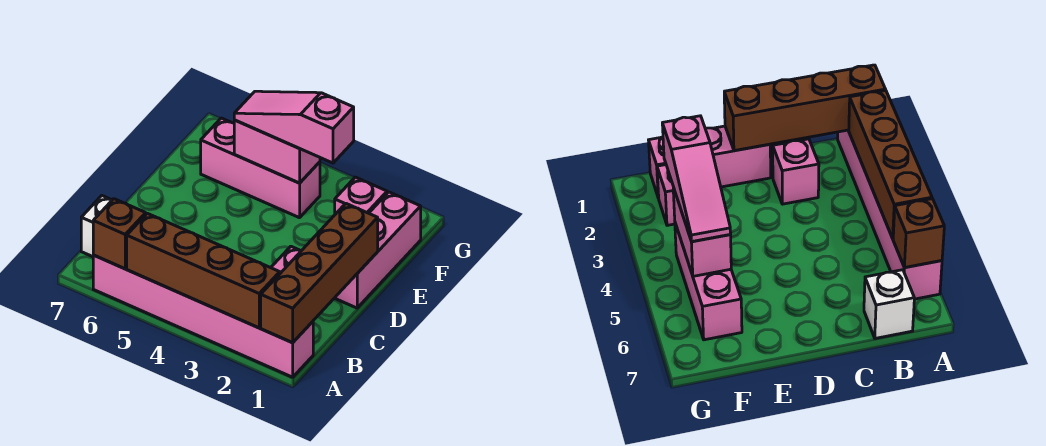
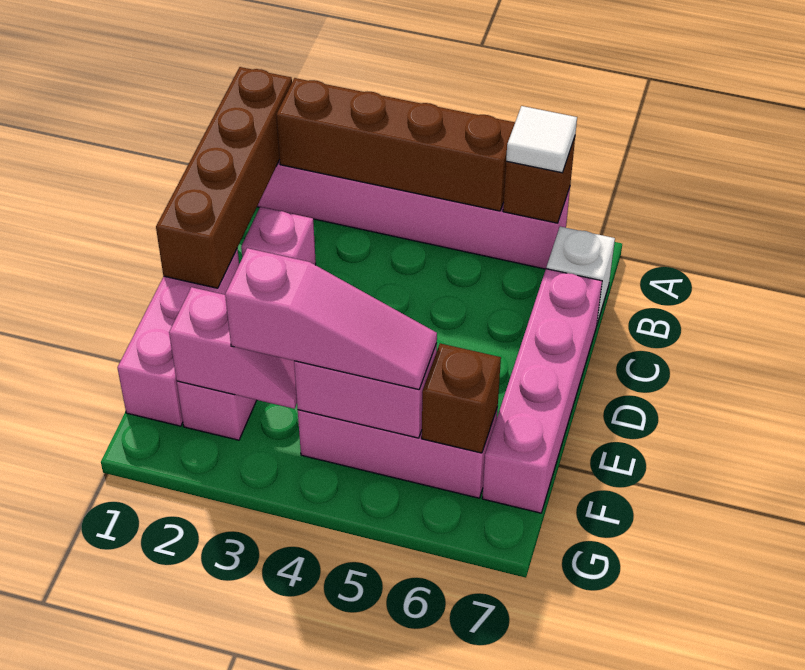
none -> white 1x1 tile [506,106,577,173]
none -> pink 1x4 brick [482,269,602,513]
none -> pink 1x2 slope [169,287,297,409]
none -> brown 1x1 brick [422,343,501,453]

